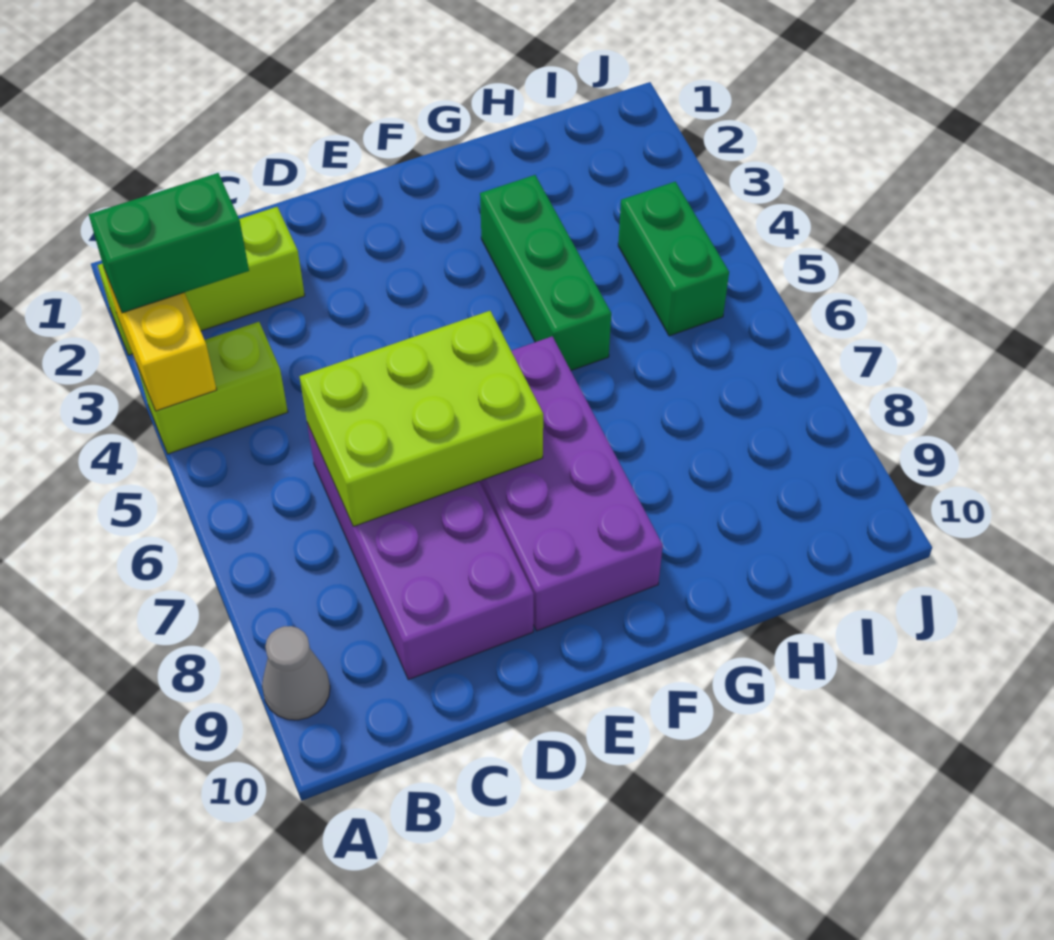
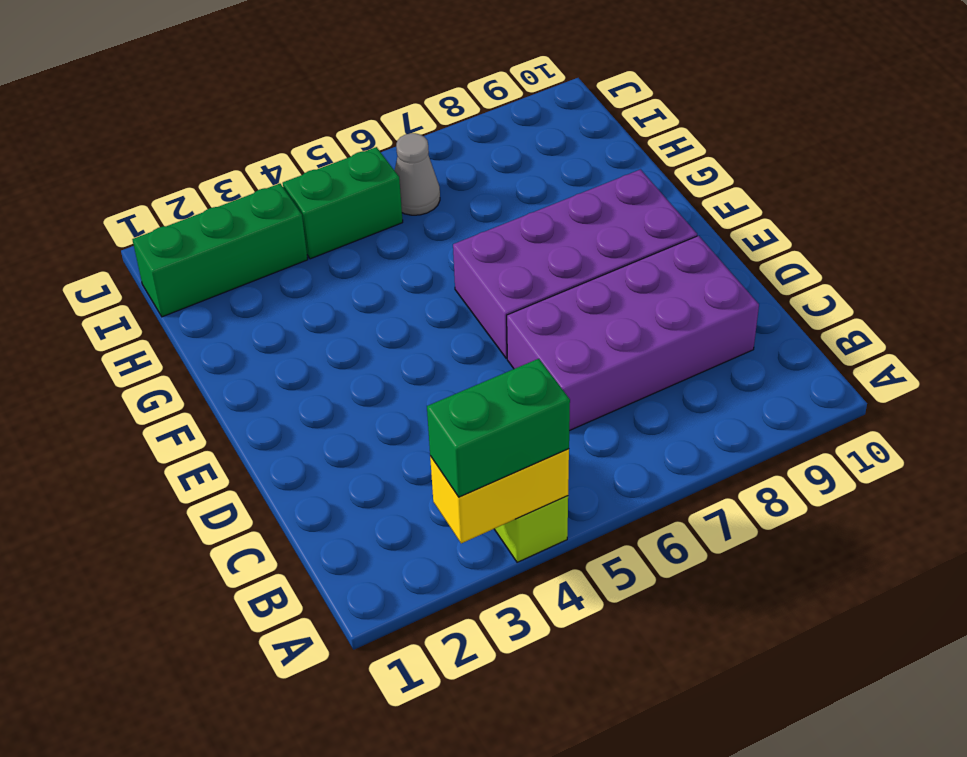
lime 1x3 brick [98,207,305,355] -> none
green 1x2 brick [89,173,249,313] -> green 1x2 brick turned to [427,359,570,497]
grey 1x1 cone [262,626,330,720] -> grey 1x1 cone moved to [395,133,440,215]
lime 2x3 brick [299,311,543,527] -> none
green 1x3 brick [480,175,611,370] -> green 1x3 brick moved to [132,184,308,317]

